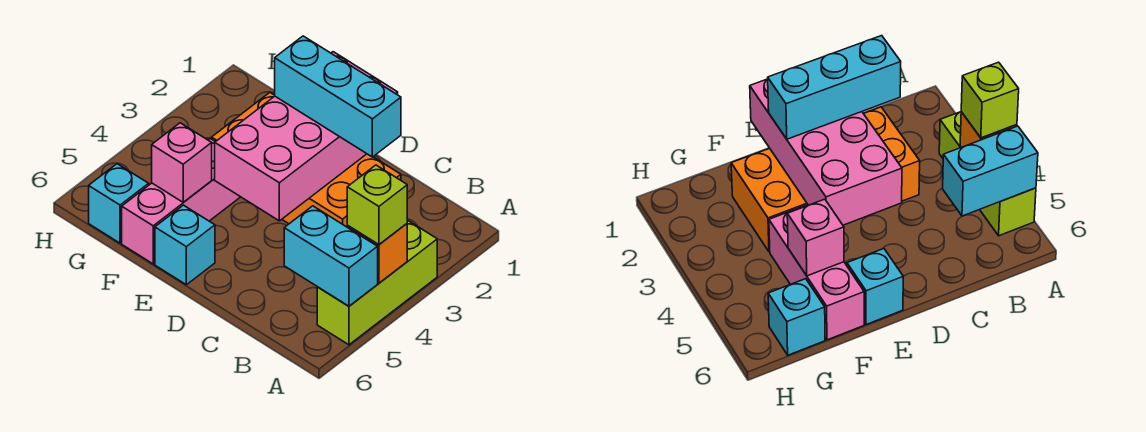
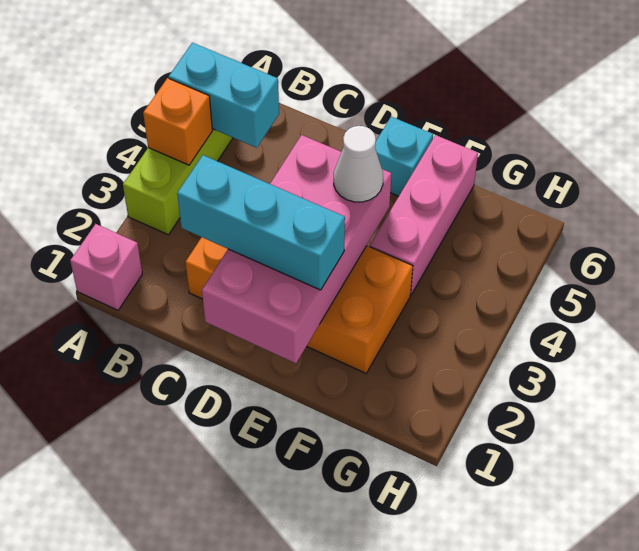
lime 1x1 brick [347,165,407,245] -> none
none -> white 1x1 cone [334,126,383,202]
pink 1x1 brick [152,123,212,202] -> pink 1x1 brick moved to [70,224,142,310]
cyan 1x1 brick [89,164,149,243] -> none

